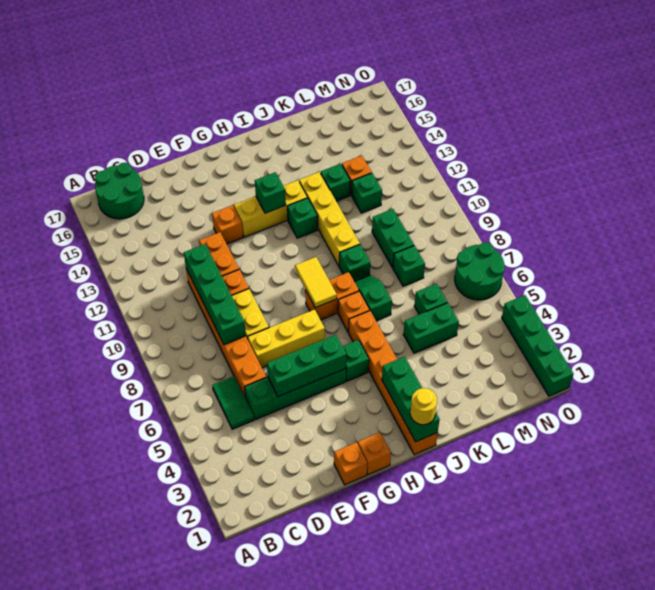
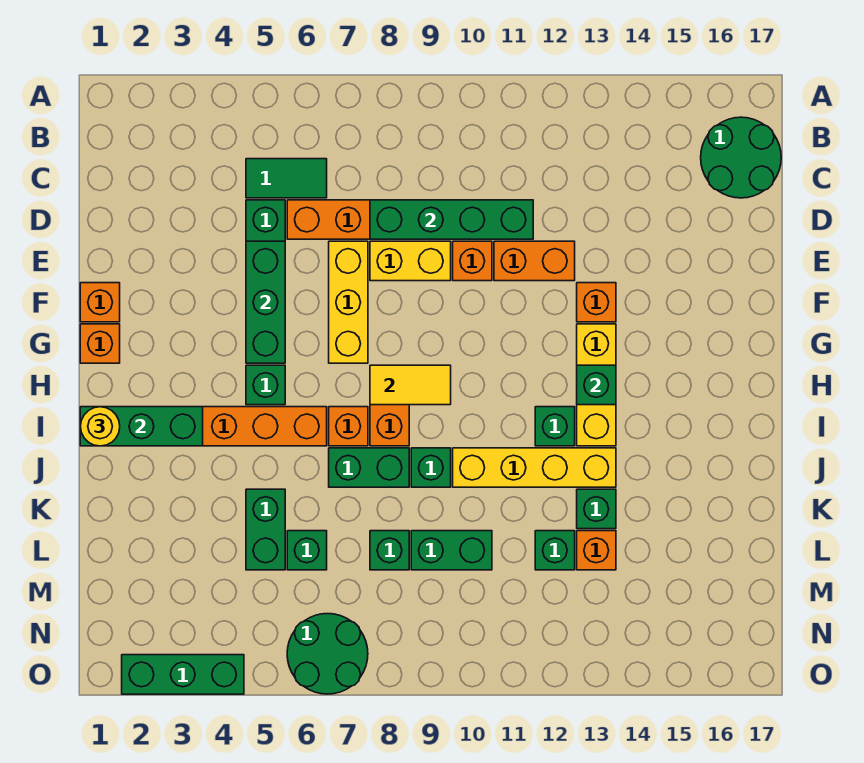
green 1x2 slope [355,275,392,321] -> green 1x2 brick [329,448,409,487]
green 1x4 brick [502,295,574,396] -> green 1x3 brick [122,655,244,694]

